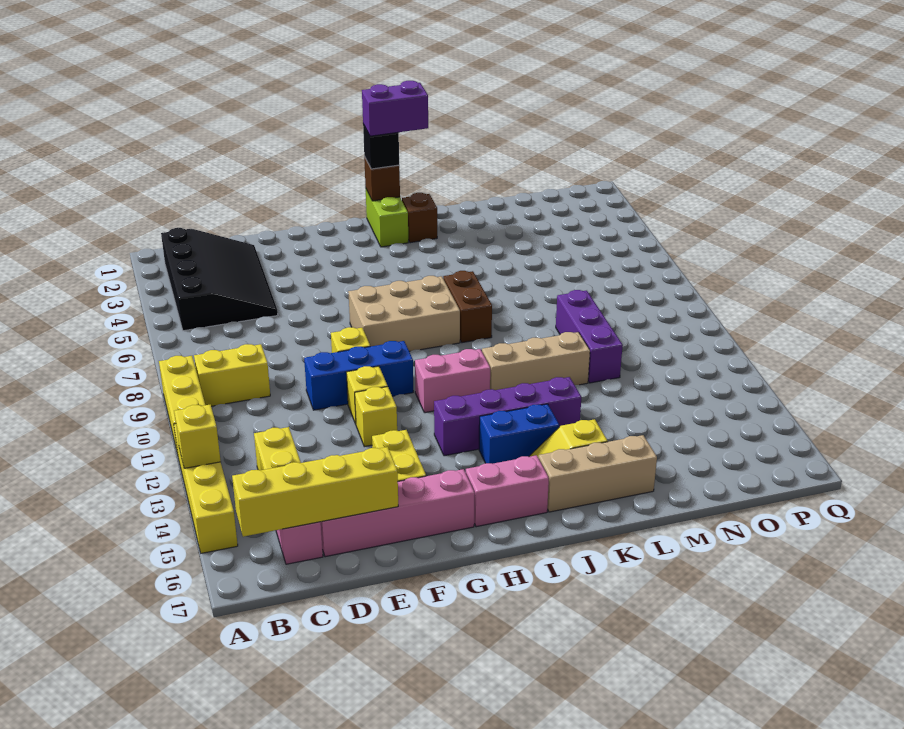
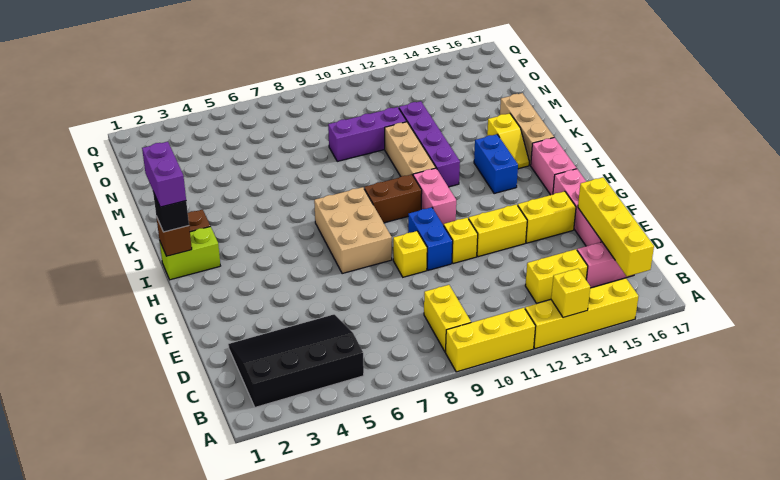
blue 1x3 brick [304,341,413,410] -> blue 1x2 brick [408,207,453,270]
yellow 1x1 brick [355,387,397,447] -> yellow 1x2 brick [469,204,527,257]
purple 1x4 brick [434,377,581,456] -> purple 1x4 brick moved to [399,101,460,187]
brown 1x2 brick [443,271,492,343] -> brown 1x2 brick moved to [364,174,422,223]

